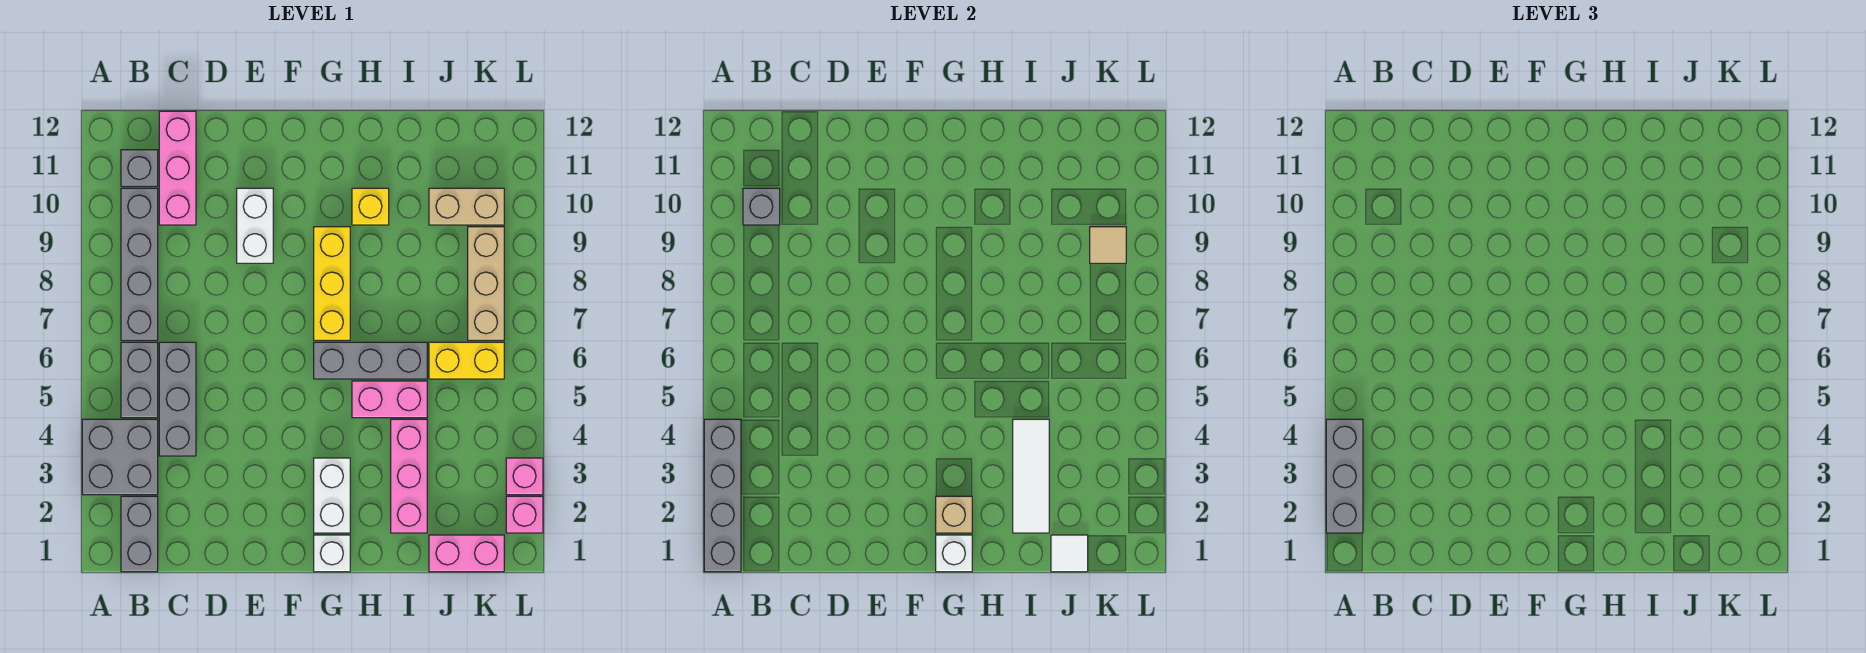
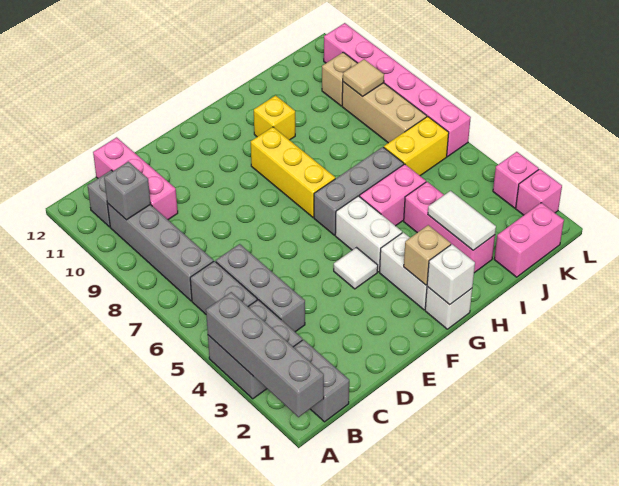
grey 1x3 brick [1326,419,1363,533] -> none
white 1x2 brick [237,188,273,263] -> white 1x2 brick moved to [335,196,402,272]
white 1x3 tile [1013,419,1049,533] -> white 1x2 tile [428,191,496,250]
white 1x1 tile [1051,535,1088,572] -> white 1x1 tile moved to [334,248,378,289]
tan 1x2 brick [429,188,504,225] -> tan 1x1 brick [322,52,357,106]
none -> pink 1x6 brick [324,23,471,156]

